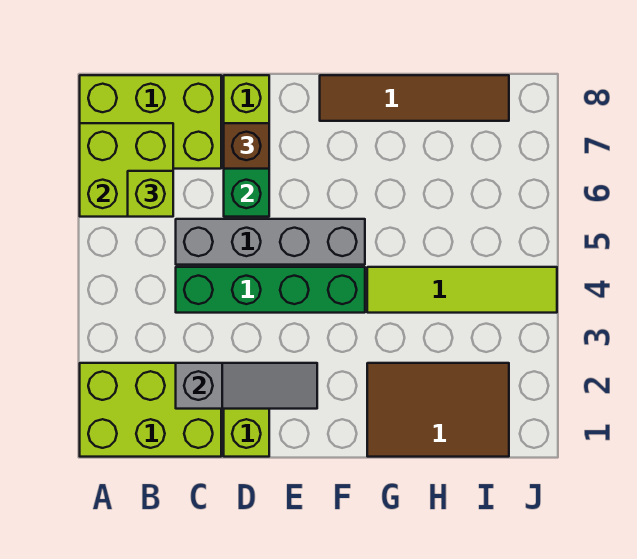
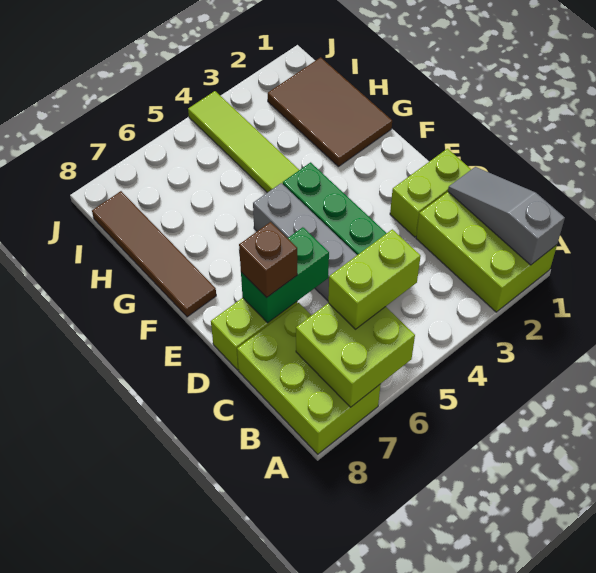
lime 1x1 brick [128,171,173,217] -> lime 1x2 brick [328,229,421,329]
grey 1x3 slope [176,363,317,409] -> grey 1x3 slope moved to [448,167,565,265]

